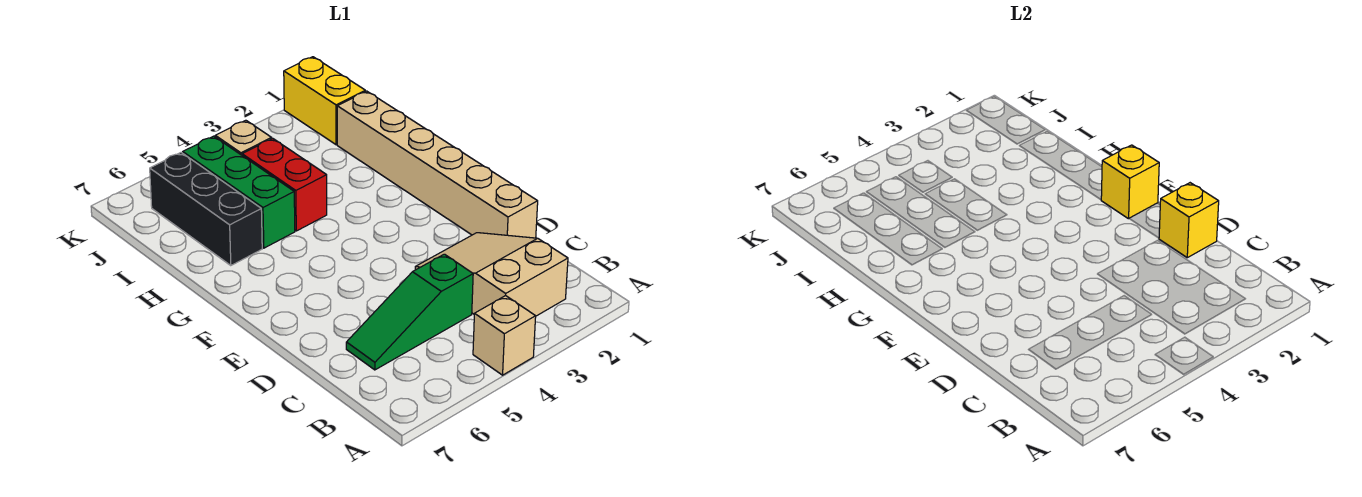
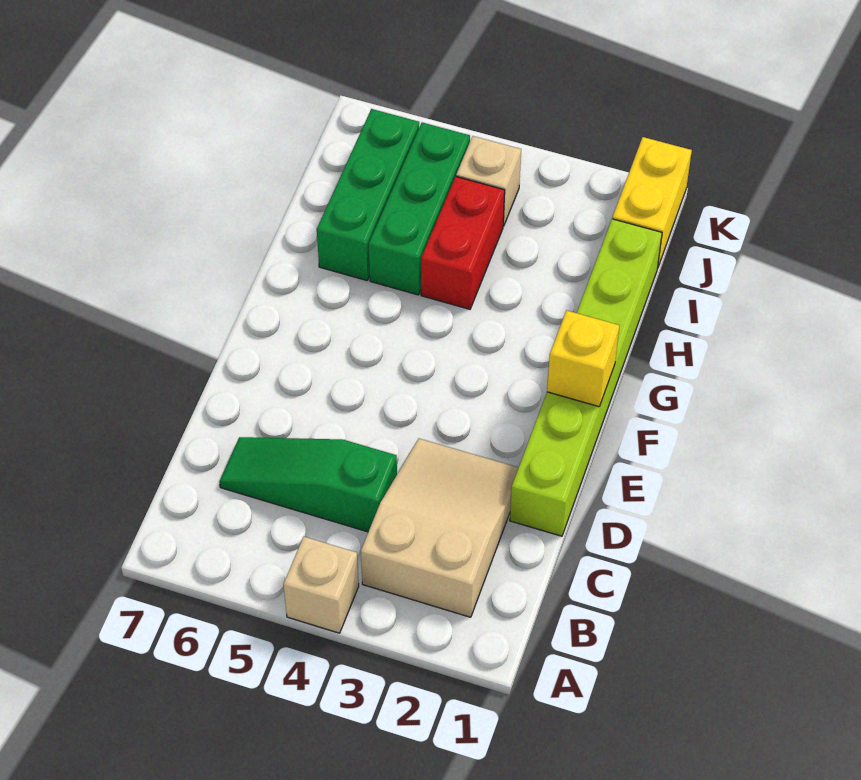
tan 1x6 brick [337,91,538,238] -> lime 1x6 brick [510,219,662,536]
yellow 1x1 brick [1159,183,1219,258] -> none
black 1x3 brick [150,153,262,266] -> green 1x3 brick [317,109,419,280]

